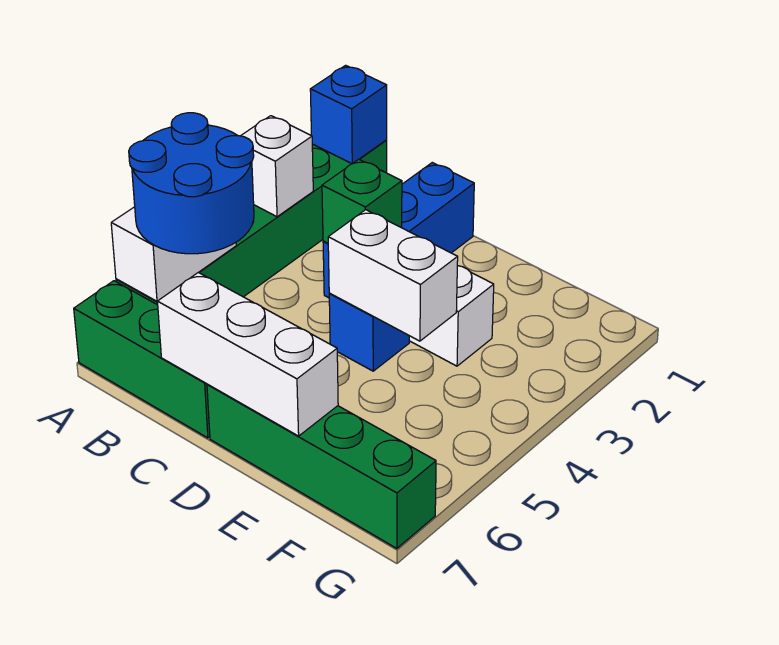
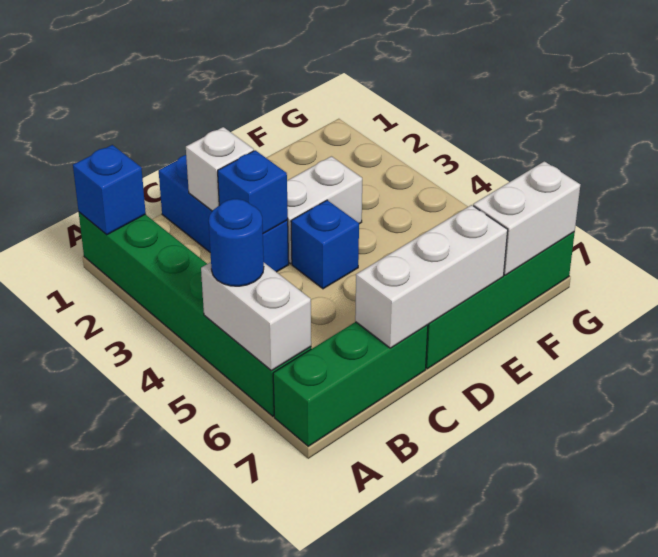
white 1x1 brick [241,116,313,217] -> white 1x1 brick moved to [186,127,254,211]
blue 2x2 round brick [129,113,254,254] -> blue 1x1 round brick [209,199,264,286]
green 1x1 brick [322,159,402,243] -> blue 1x1 brick [218,150,288,233]
white 1x2 brick [328,210,458,341] -> white 1x2 brick moved to [473,161,580,275]

